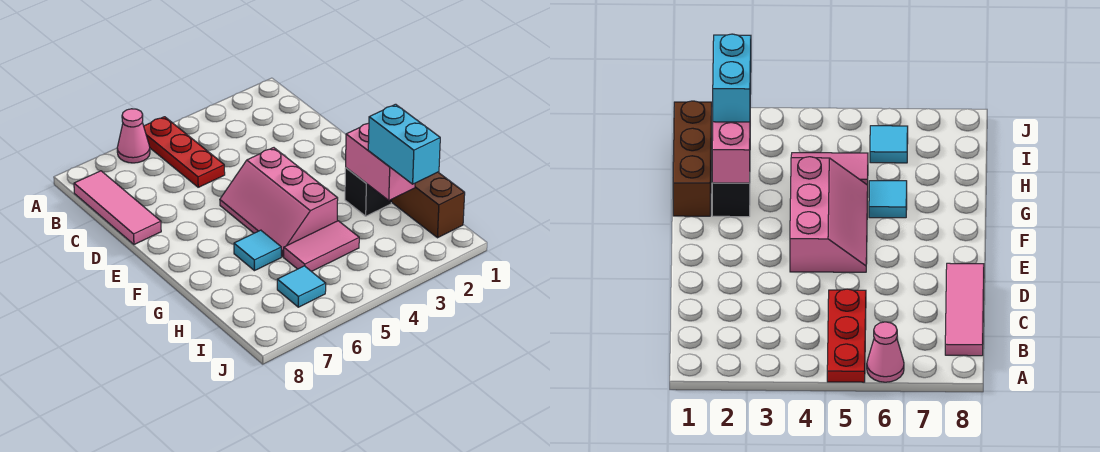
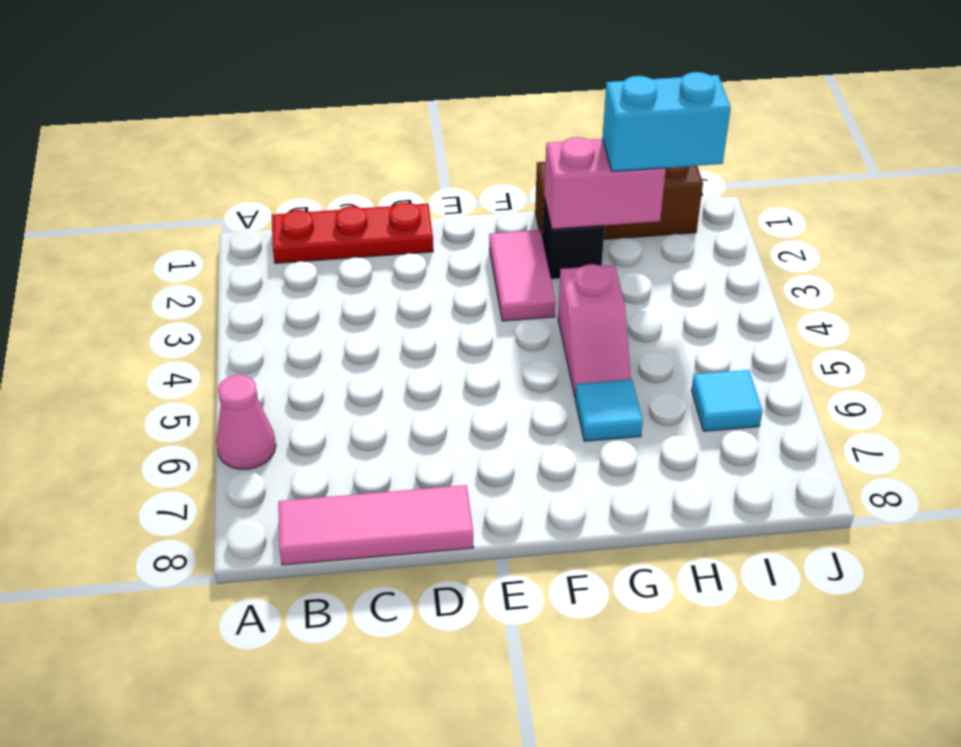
red 1x3 plate [144,117,225,187] -> red 1x3 plate moved to [272,202,433,263]
pink 2x3 slope [220,148,338,257] -> pink 1x2 slope [558,264,631,396]
pink 1x2 tile [284,221,359,272] -> pink 1x2 tile moved to [489,230,556,321]

